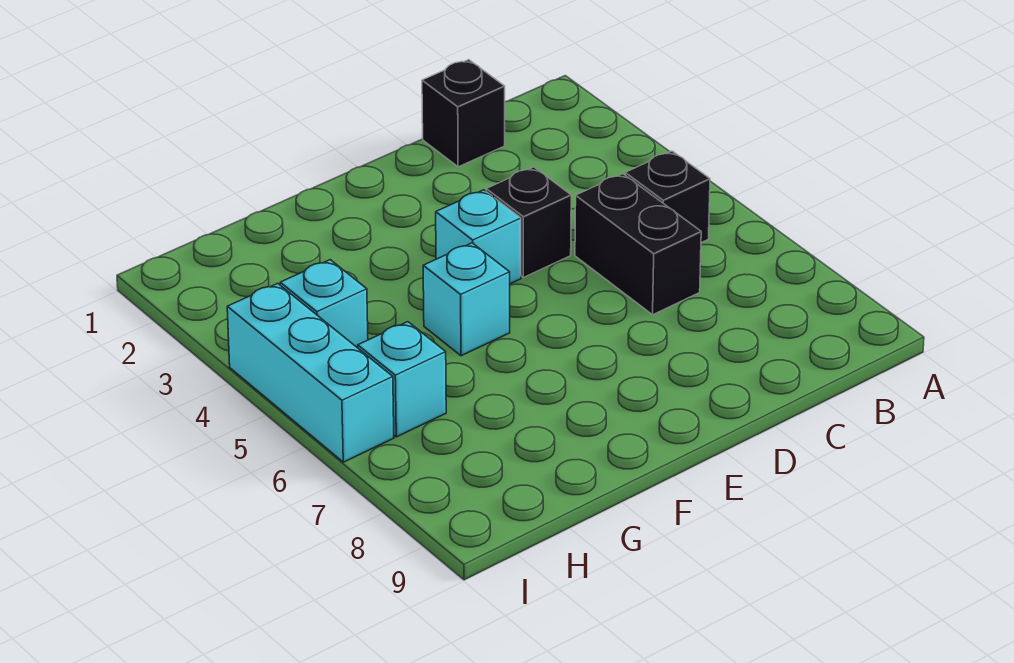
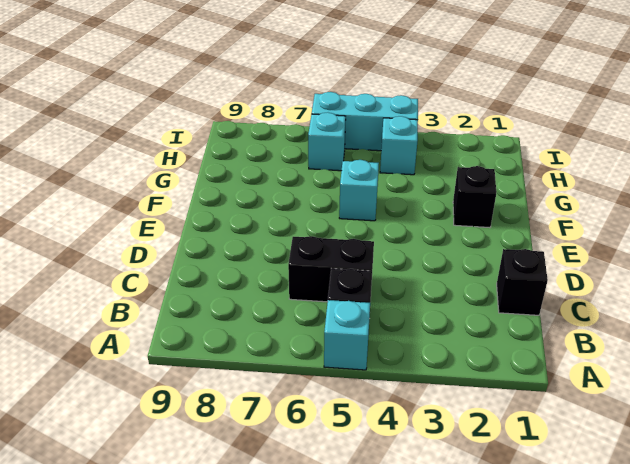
black 1x1 brick [486,167,571,278] -> black 1x1 brick moved to [453,166,497,228]
cyan 1x1 brick [436,190,521,284] -> cyan 1x1 brick moved to [324,300,370,370]

